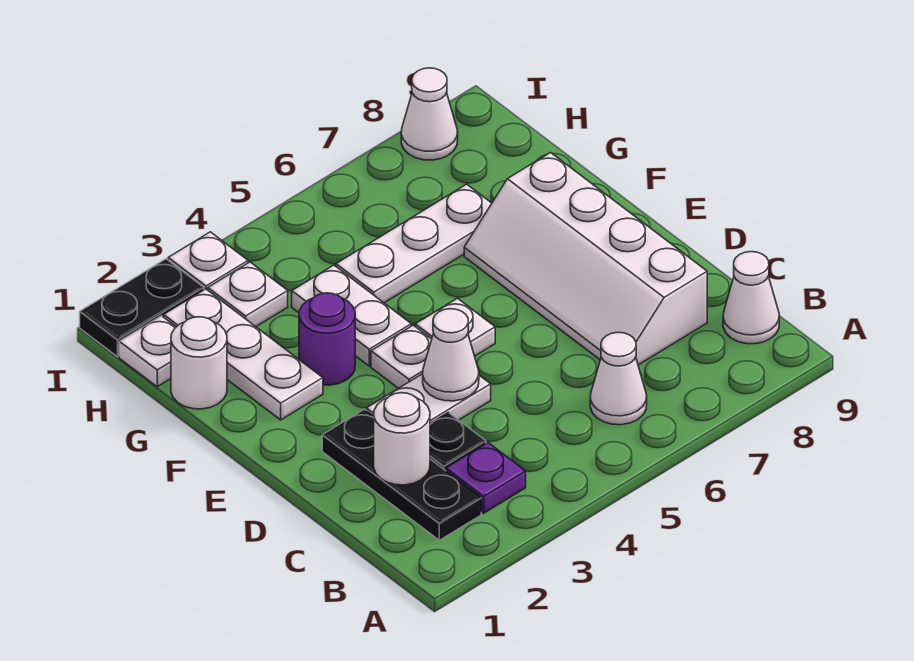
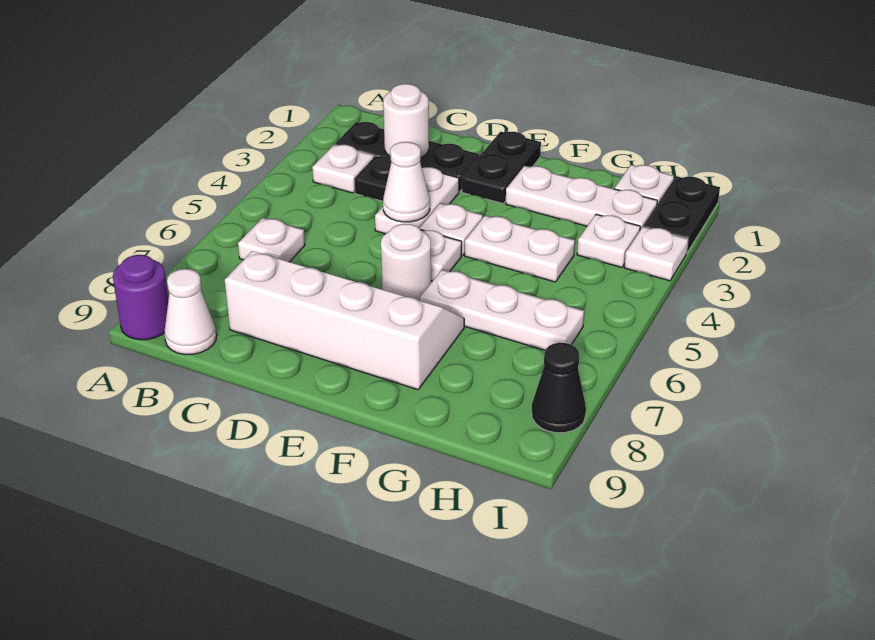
purple 1x1 plate [446,443,526,513] -> white 1x1 plate [312,145,374,193]
white 1x1 cone [590,332,647,425] -> white 1x1 plate [238,218,305,262]
none -> black 1x2 plate [462,132,541,204]
purple 1x1 round brick [299,293,355,385] -> purple 1x1 round brick moved to [113,255,169,340]
white 1x1 round brick [171,317,227,409] -> white 1x1 round brick moved to [381,224,431,301]
white 1x3 plate [336,184,492,303] -> white 1x3 plate turned to [420,270,584,350]
white 1x1 cone [401,68,458,160] -> black 1x1 cone [532,343,586,433]

